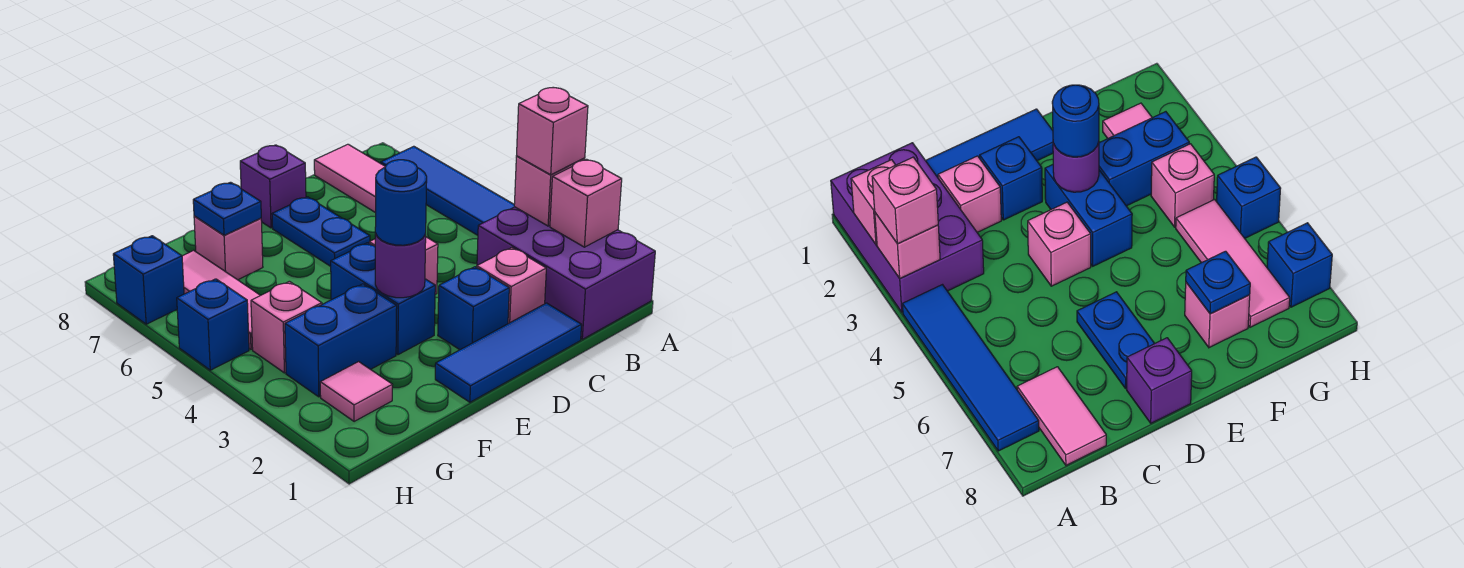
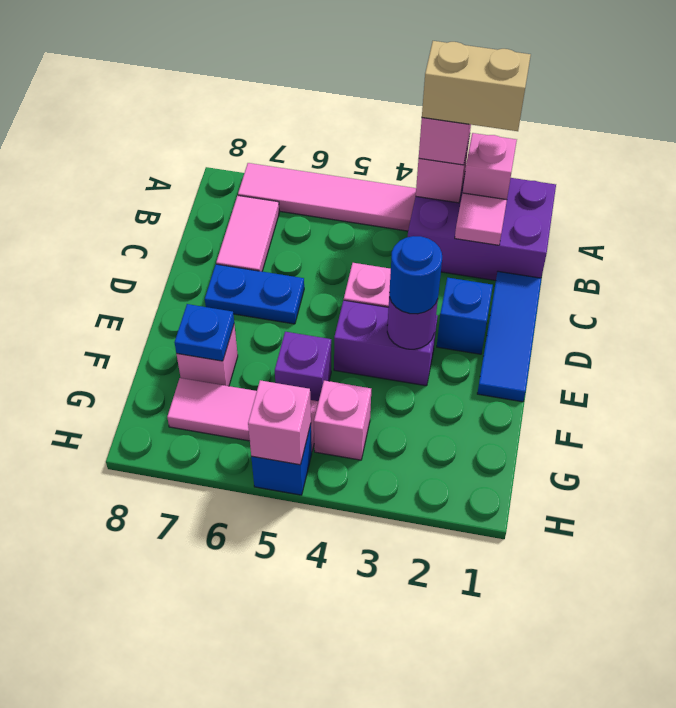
none -> tan 1x2 brick [422,41,531,131]
blue 1x4 tile [381,146,514,235] -> pink 1x4 tile [238,163,416,231]
pink 1x2 tile [314,144,385,213] -> pink 1x2 tile turned to [216,196,279,271]
pink 1x1 brick [477,248,546,324] -> pink 1x1 brick moved to [248,380,311,465]
purple 1x1 brick [240,145,306,228] -> purple 1x1 brick moved to [275,332,331,401]
blue 1x2 brick [331,243,435,355] -> purple 1x2 brick [334,300,437,386]
blue 1x2 brick [285,284,397,397] -> none
pink 1x1 tile [320,362,393,422] -> pink 1x1 tile moved to [455,193,507,245]
blue 1x1 brick [113,236,184,324] -> none

